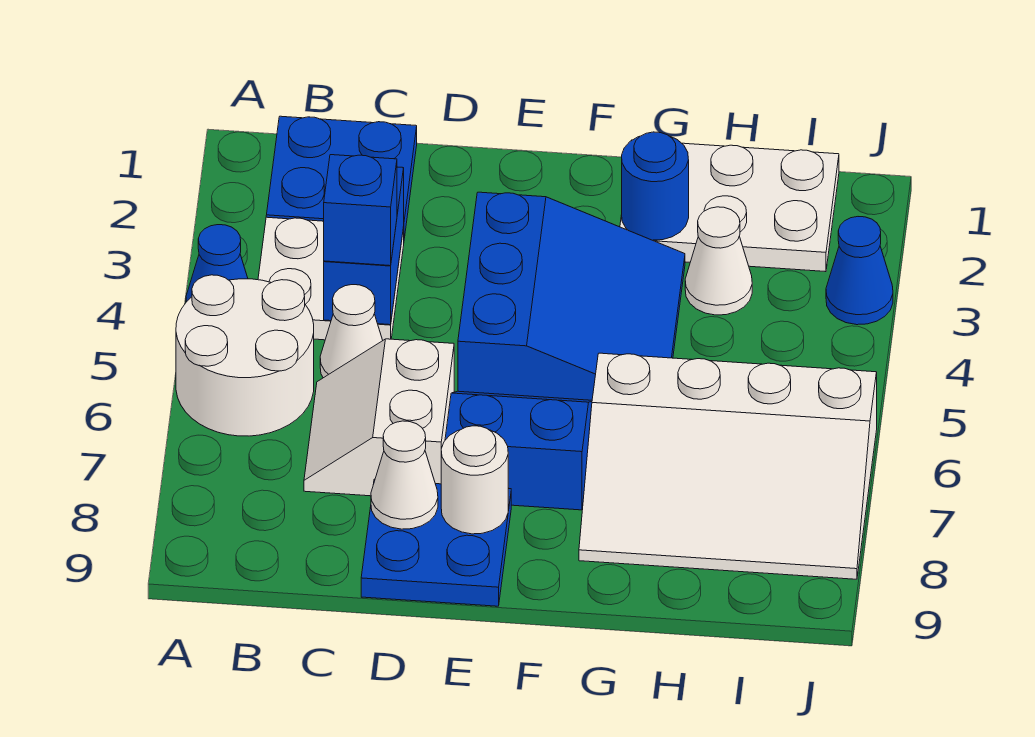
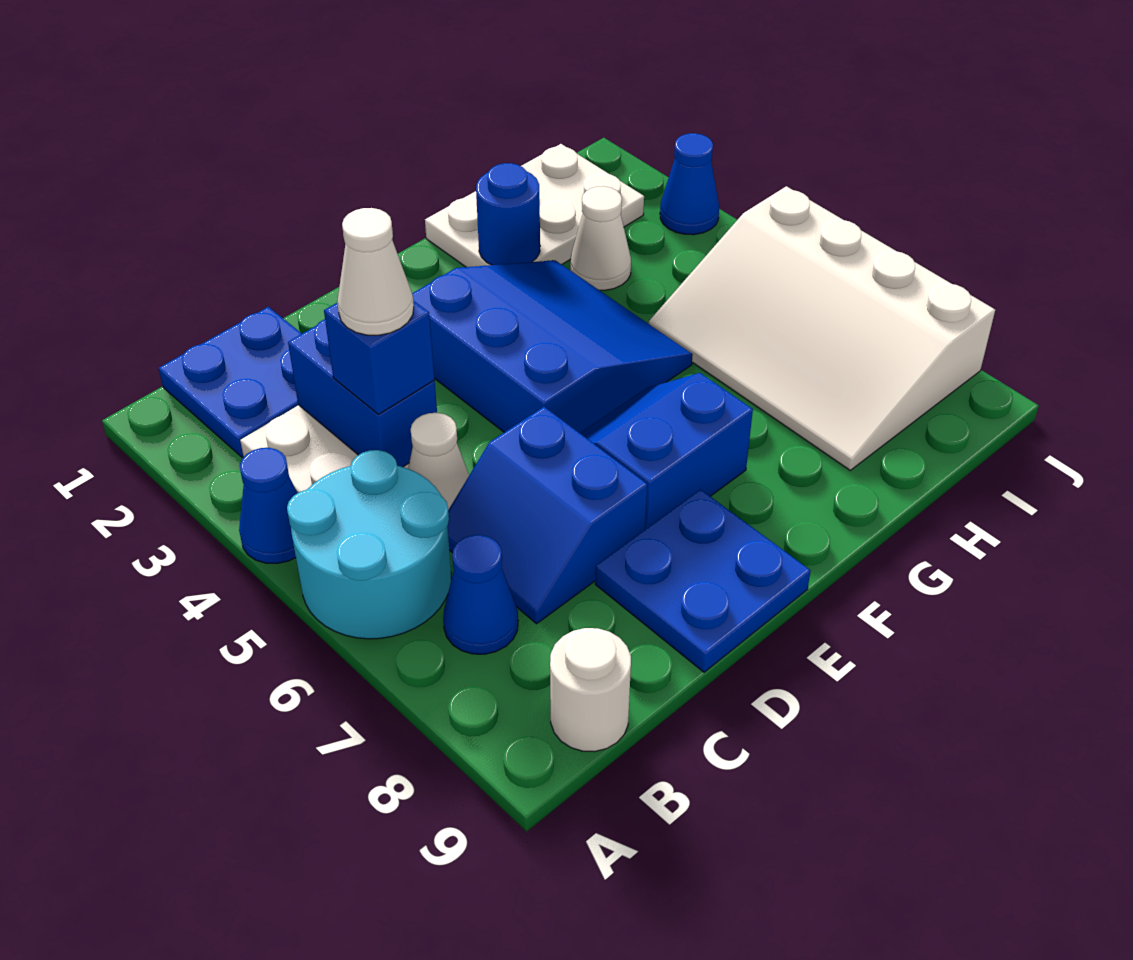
white 2x2 round brick [176,275,314,436] -> cyan 2x2 round brick [287,450,451,639]
none -> blue 1x1 cone [443,535,518,654]
white 2x2 slope [304,339,454,496] -> blue 2x2 slope [448,407,647,624]
white 1x1 cone [371,421,438,529] -> white 1x1 cone moved to [337,208,414,335]
white 1x1 round brick [441,426,508,534] -> white 1x1 round brick moved to [550,628,631,752]
white 3x4 slope [579,353,877,579] -> white 3x4 slope turned to [649,186,995,470]

